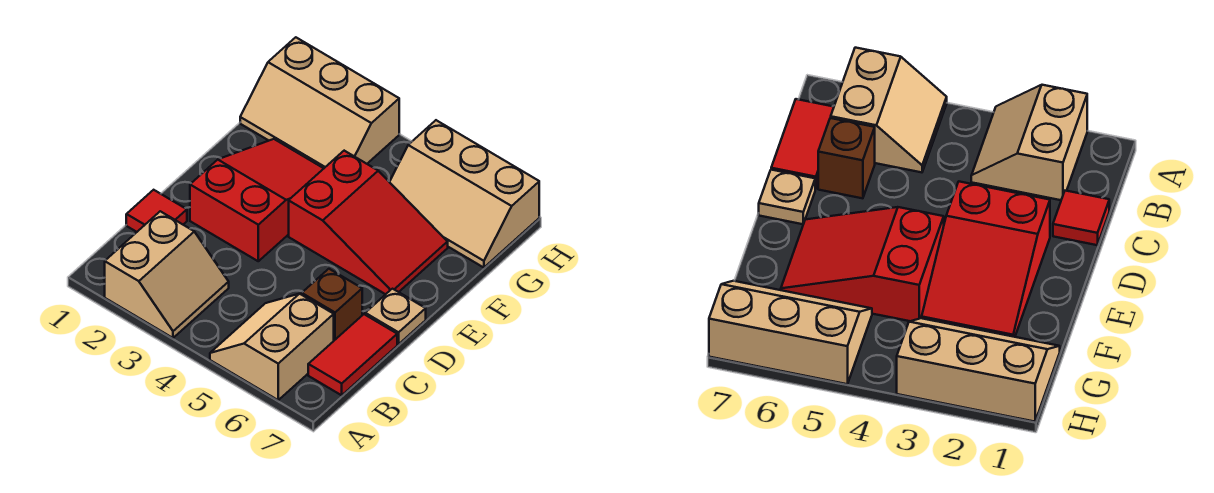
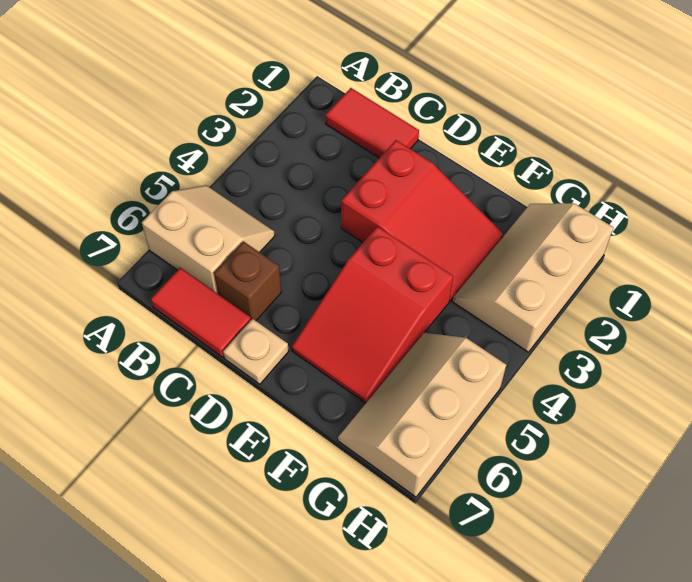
tan 2x2 slope [105,211,229,338] -> none
red 1x1 tile [126,190,187,232] -> red 1x2 tile [326,88,419,158]

